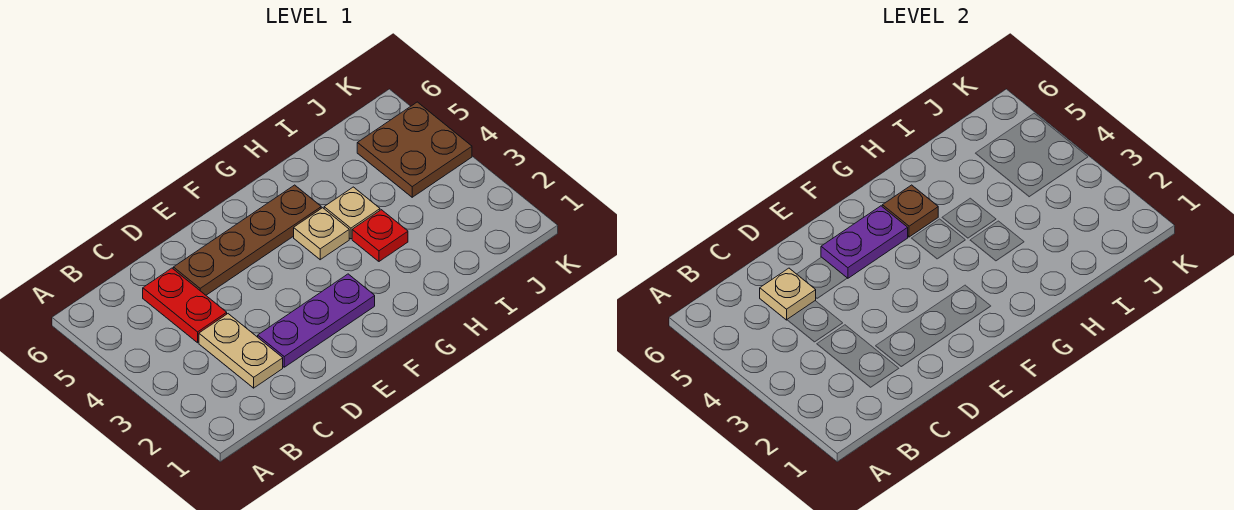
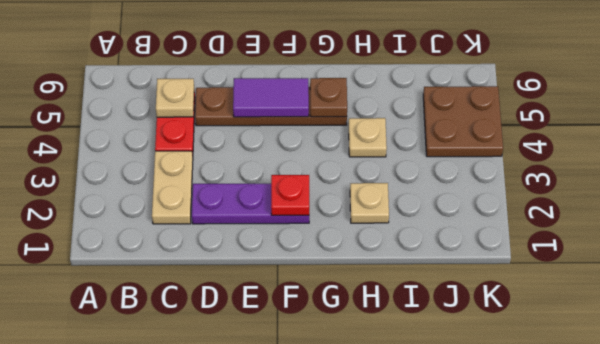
purple 1x2 plate [821,206,908,278] -> purple 1x2 tile [233,78,309,117]
tan 1x1 plate [294,208,349,260] -> tan 1x1 plate moved to [350,183,389,223]
red 1x1 plate [352,210,408,261] -> red 1x1 plate moved to [271,175,309,215]

